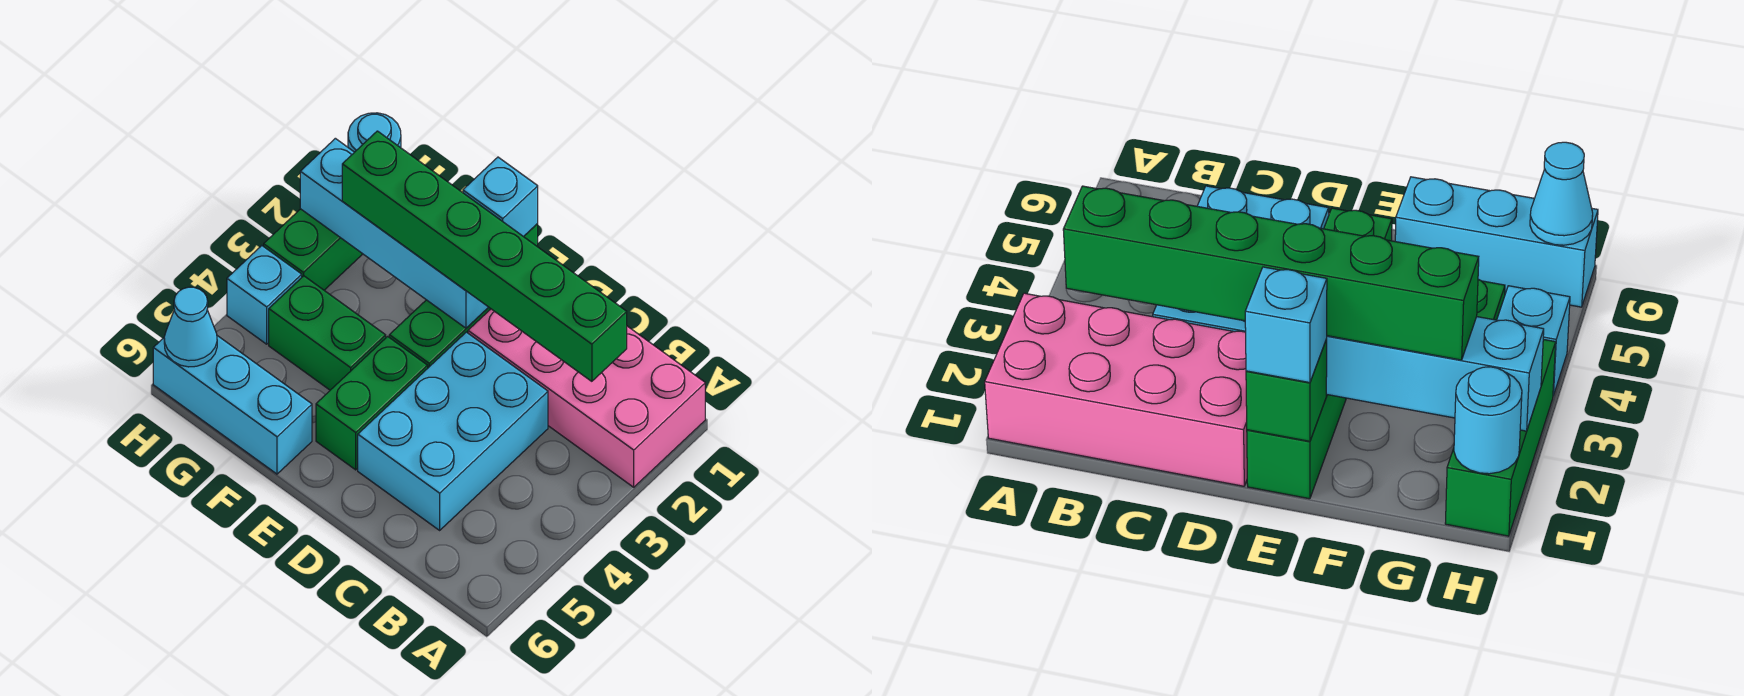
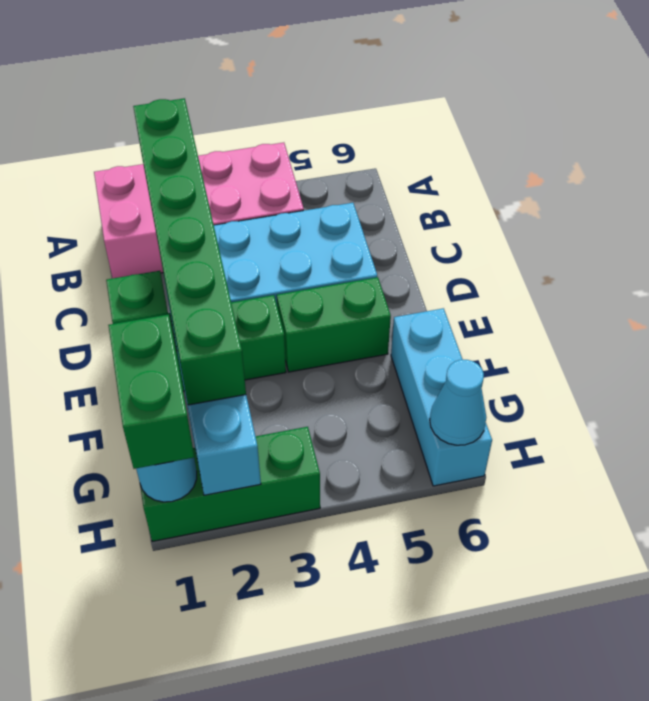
pink 2x4 brick [468,309,705,487] -> pink 2x4 brick turned to [94,143,304,278]
cyan 1x1 brick [463,157,538,237] -> none
green 1x2 brick [269,276,386,390] -> green 1x2 brick moved to [108,314,194,469]
cyan 1x1 brick [227,246,302,344] -> none

